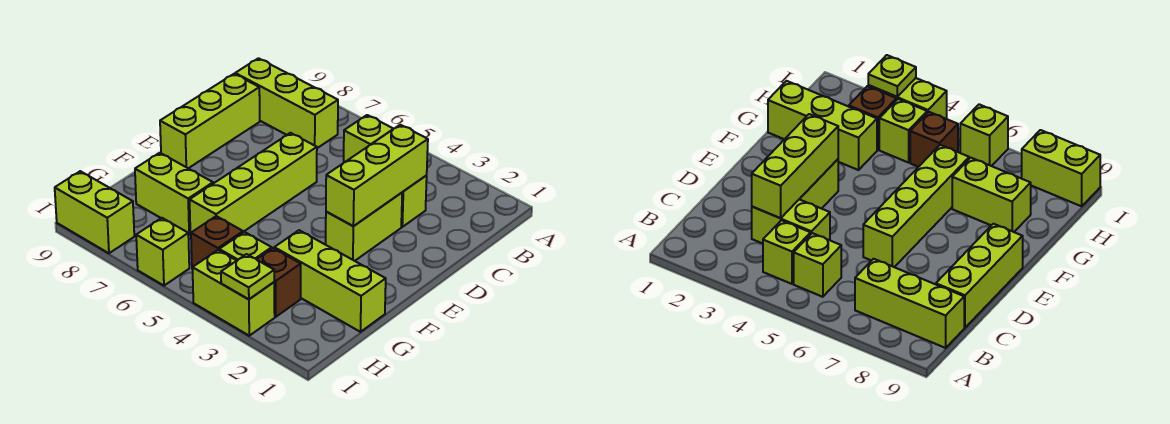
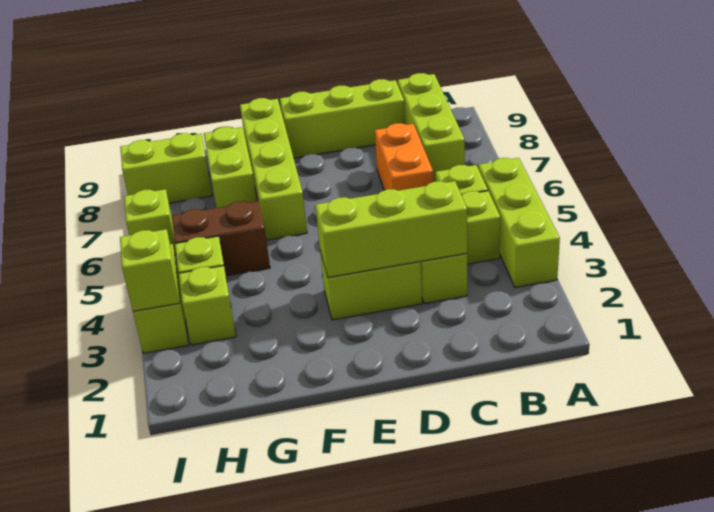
none -> orange 1x2 brick [375,123,433,191]
lime 1x4 brick [190,133,317,235] -> lime 1x4 brick turned to [240,98,307,240]
lime 1x3 brick [274,230,386,332] -> lime 1x3 brick moved to [478,158,560,287]
brown 1x1 brick [257,248,301,317] -> lime 1x1 brick [179,266,236,345]
brown 1x1 brick [191,216,243,269] -> brown 1x2 brick [171,201,270,276]
lime 1x1 plate [221,254,274,299] -> lime 1x1 brick [120,229,180,311]
lime 1x2 brick [55,171,134,253] -> lime 1x2 brick turned to [120,133,212,203]

